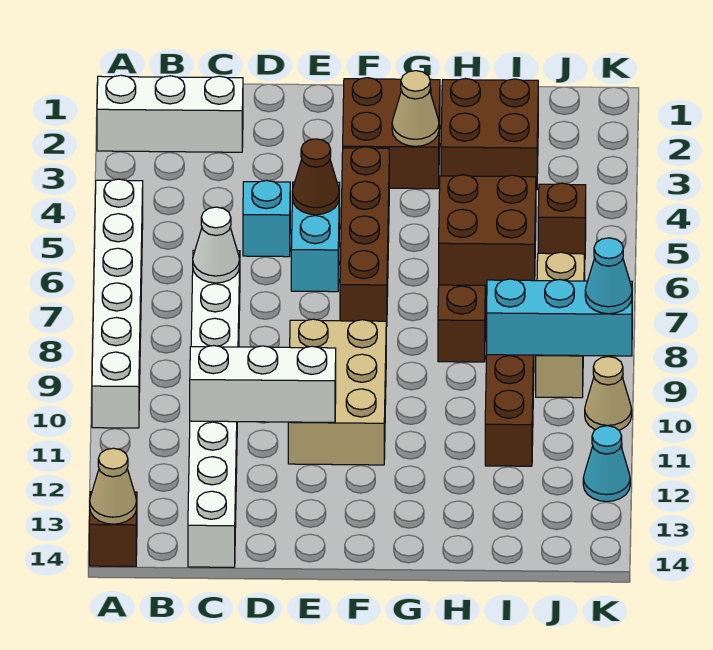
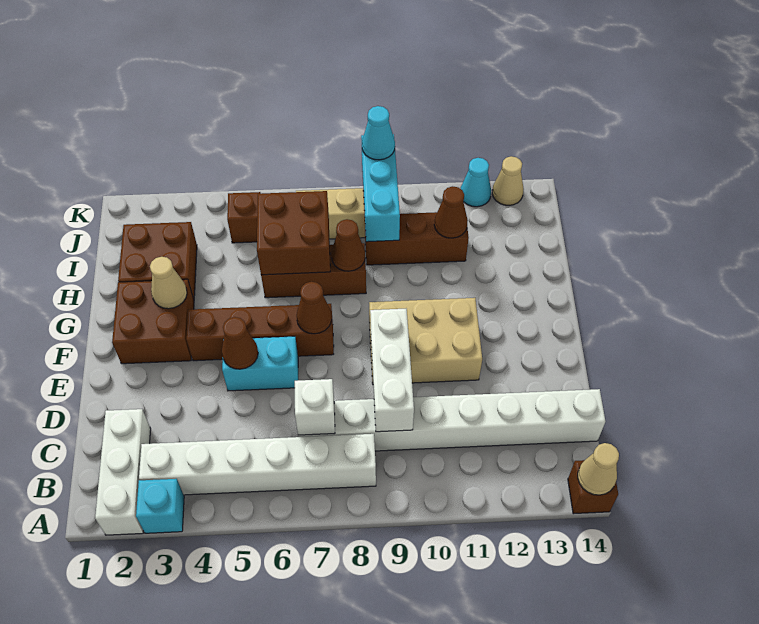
white 1x6 brick [92,179,143,428] -> white 1x6 brick moved to [139,434,376,495]
white 1x1 cone [193,207,240,283] -> white 1x1 brick [295,379,335,435]
white 1x3 brick [190,346,336,422] -> white 1x3 brick moved to [370,309,414,432]
cyan 1x1 brick [243,180,290,257] -> cyan 1x1 brick moved to [136,479,184,533]
none -> brown 1x1 cone [297,282,332,334]
none -> brown 1x1 cone [331,219,365,271]
none -> brown 1x1 cone [434,186,468,238]
tan 1x1 cone [585,357,632,430] -> tan 1x1 cone moved to [492,156,524,205]

